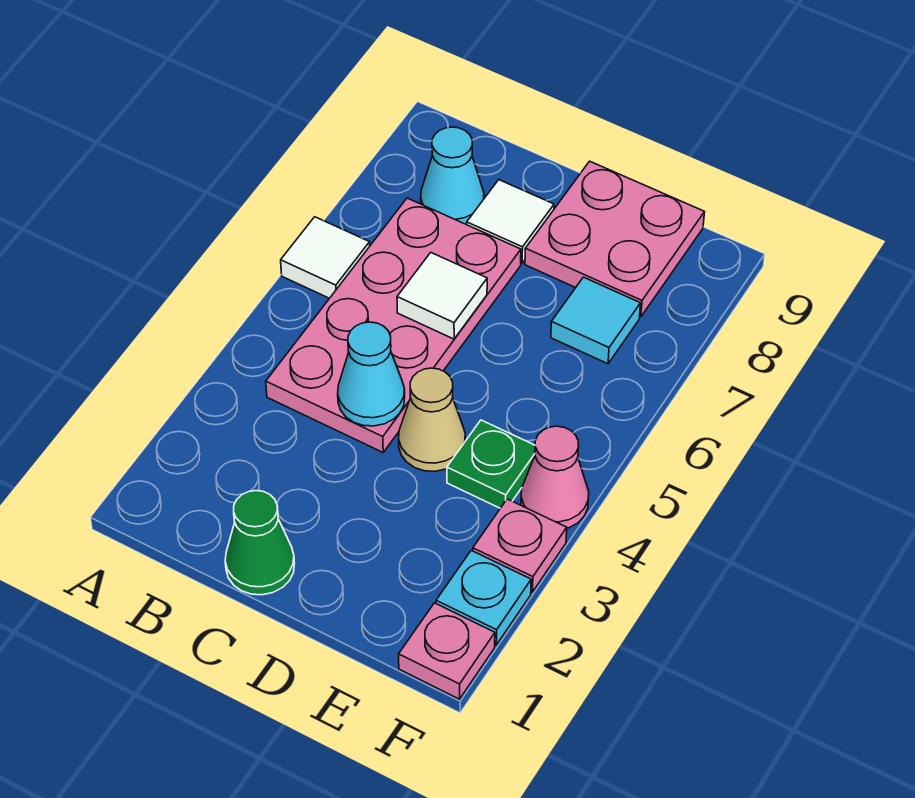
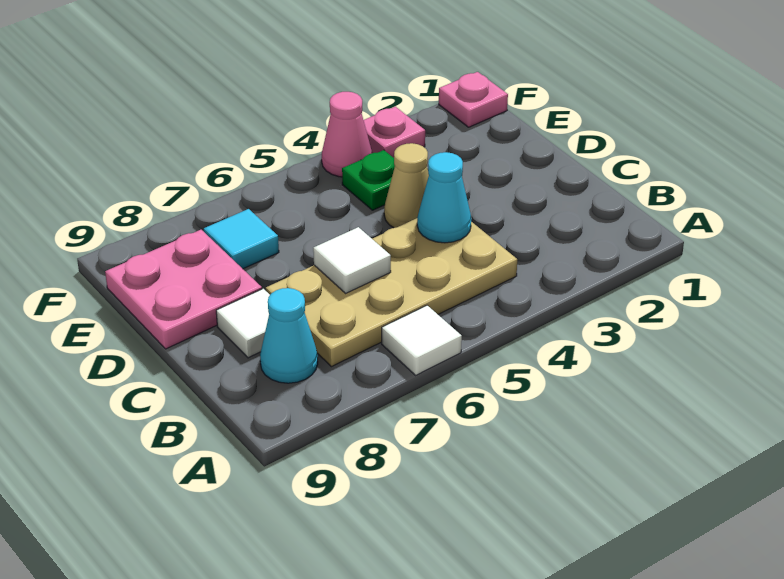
pink 2x4 plate [266,198,521,452] -> tan 2x4 plate [266,218,517,367]
green 1x1 cone [225,491,295,595] -> none
cyan 1x1 plate [436,550,531,645] -> none

